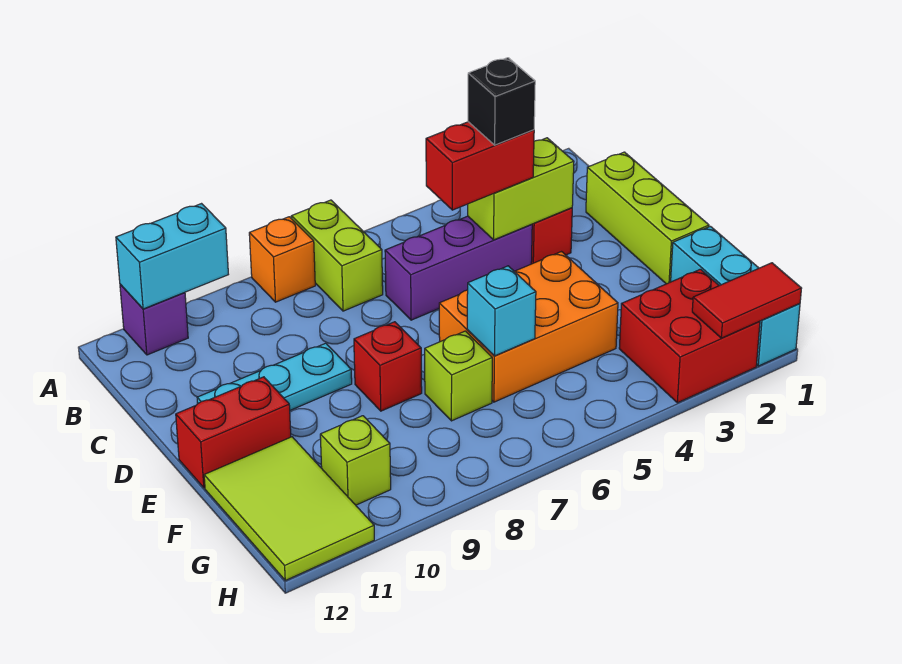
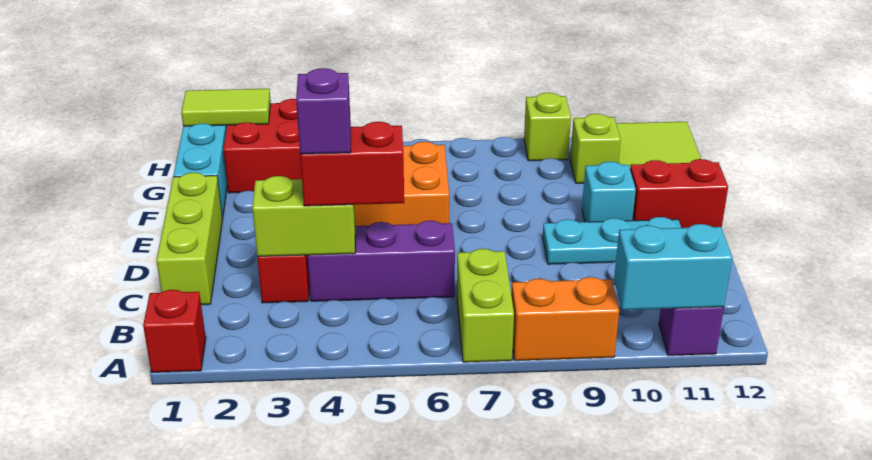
orange 1x1 brick [249,217,315,302] -> orange 1x2 brick [511,277,619,361]
black 1x1 brick [468,58,535,145] -> purple 1x1 brick [296,68,351,154]
red 1x1 brick [354,322,422,411] -> red 1x1 brick moved to [143,290,206,372]
cyan 1x1 brick [467,266,536,356] -> cyan 1x1 brick moved to [582,162,636,222]
lime 1x1 brick [425,331,492,421] -> lime 1x1 brick moved to [524,93,571,161]
red 1x2 tile [692,263,802,338] -> lime 1x2 tile [181,89,271,126]

